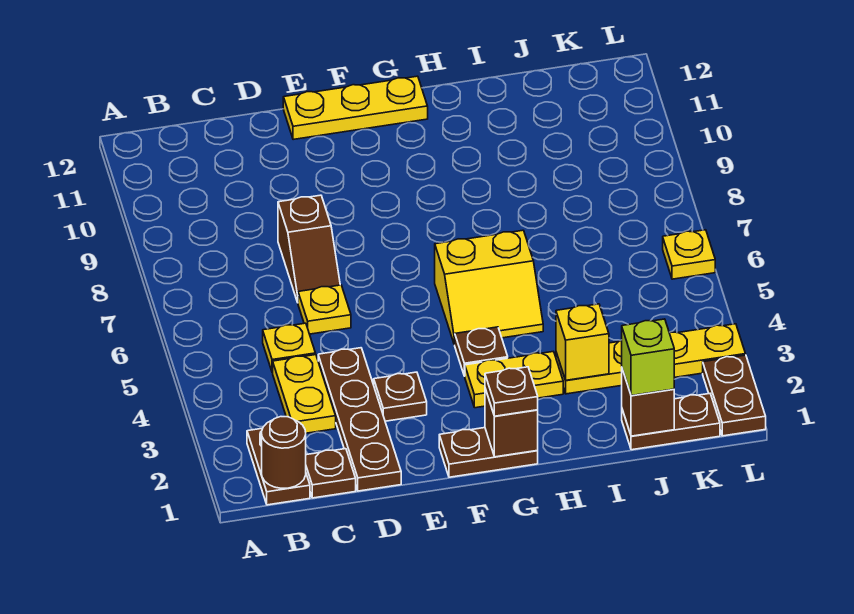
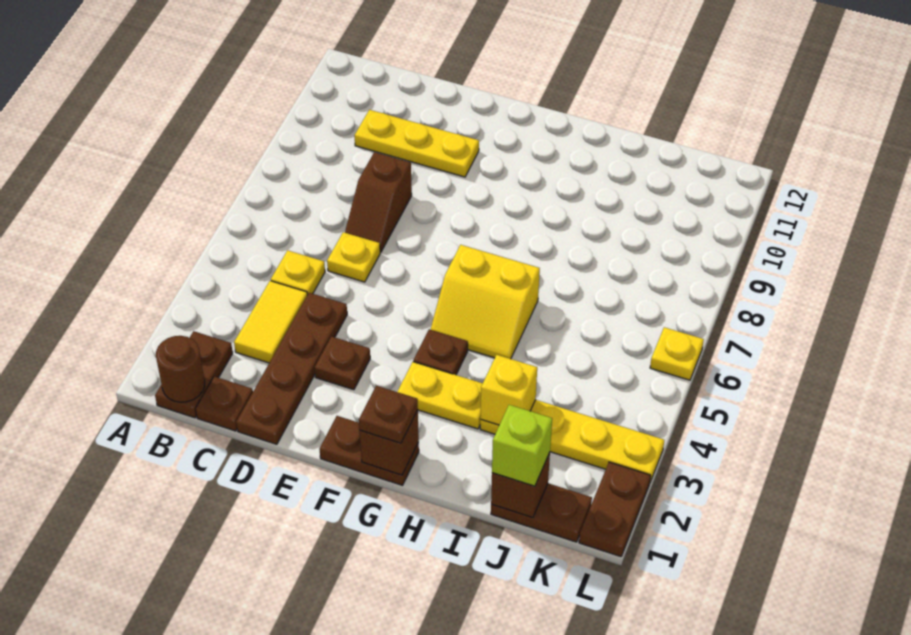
yellow 1x2 plate [273,355,336,433] -> yellow 1x2 tile [234,281,307,363]
yellow 1x3 plate [283,76,428,140] -> yellow 1x3 plate moved to [355,110,479,177]

